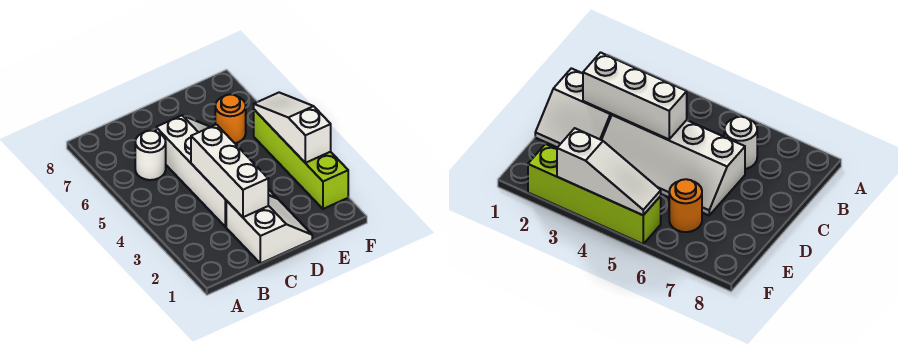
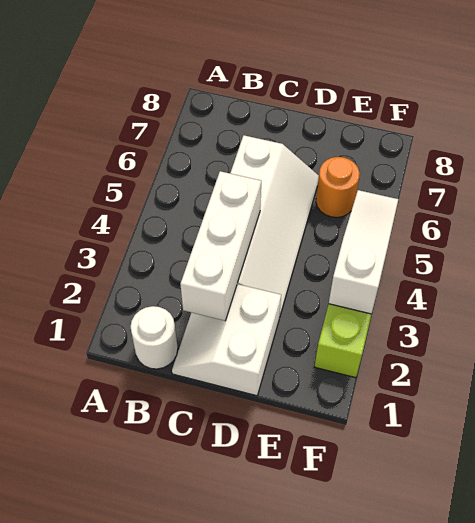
white 1x1 round brick [135,131,166,180] -> white 1x1 round brick moved to [130,306,178,369]
white 2x2 slope [226,195,312,263] -> white 2x2 slope turned to [172,284,281,396]

